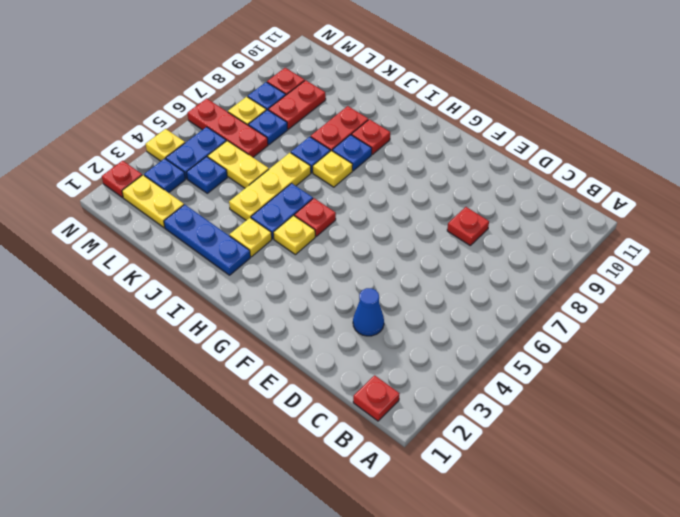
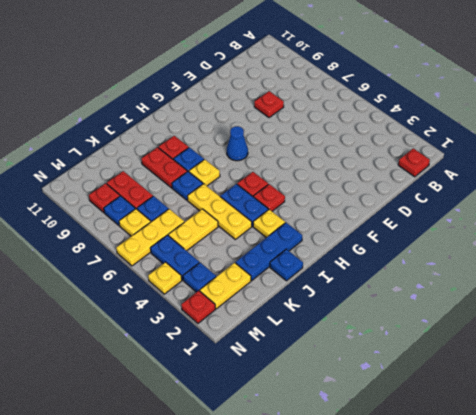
blue 1x1 cone [353,288,384,336] -> blue 1x1 cone moved to [227,126,248,161]
yellow 1x1 plate [273,215,315,255] -> red 1x1 plate [253,184,285,211]
blue 1x1 plate [186,157,227,193] -> blue 1x1 plate moved to [270,249,303,281]
red 1x3 plate [187,98,268,157] -> yellow 1x3 plate [116,209,184,266]

